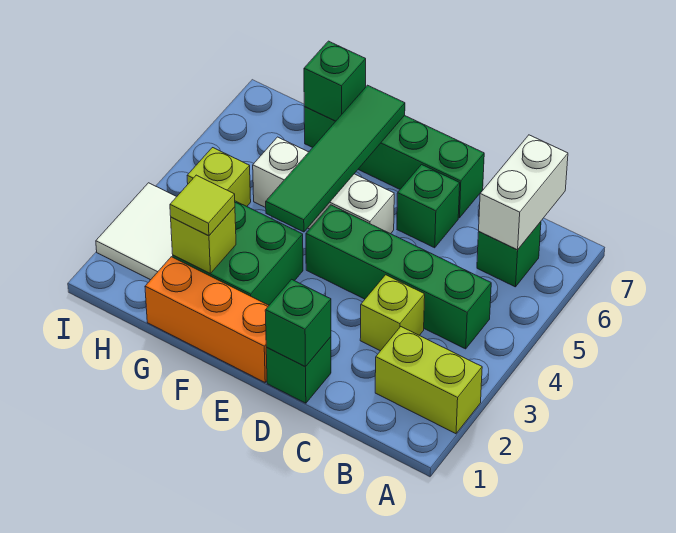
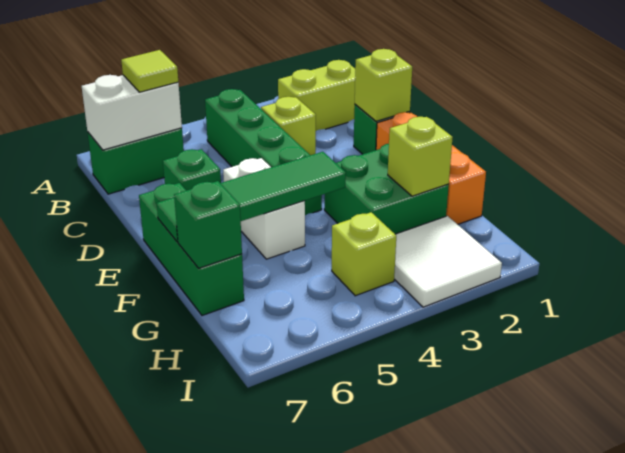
lime 1x2 brick [375,327,482,434] -> lime 1x2 brick turned to [278,60,355,131]
green 1x1 brick [477,222,541,287] -> green 1x2 brick [88,128,184,194]
green 1x1 brick [265,279,331,367] -> lime 1x1 brick [355,49,412,121]
green 1x4 brick [304,107,484,218] -> green 1x3 brick [139,183,244,315]
white 1x3 brick [253,137,394,234] -> white 1x2 brick [223,158,305,259]
lime 1x1 tile [170,175,235,236] -> lime 1x1 tile moved to [121,50,178,92]

